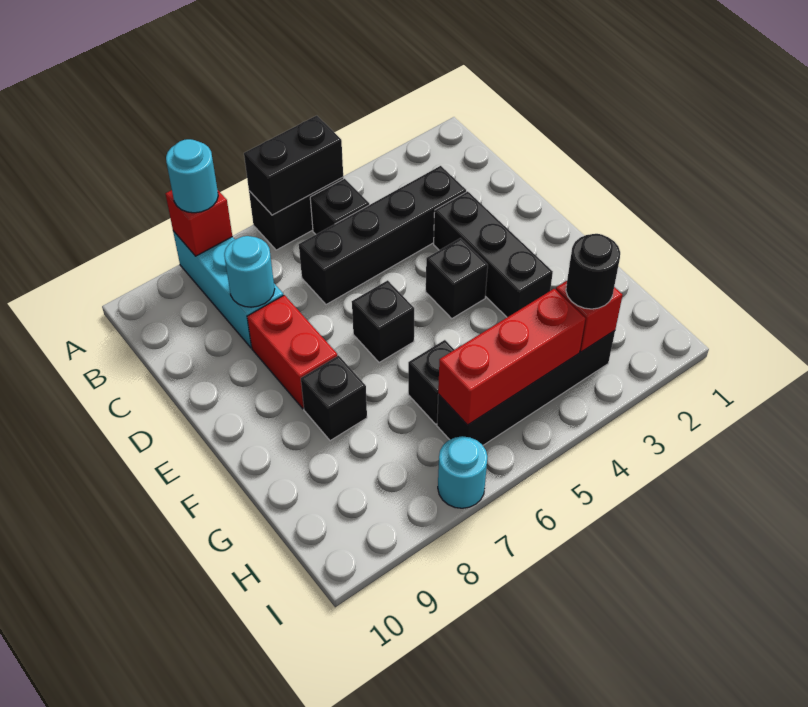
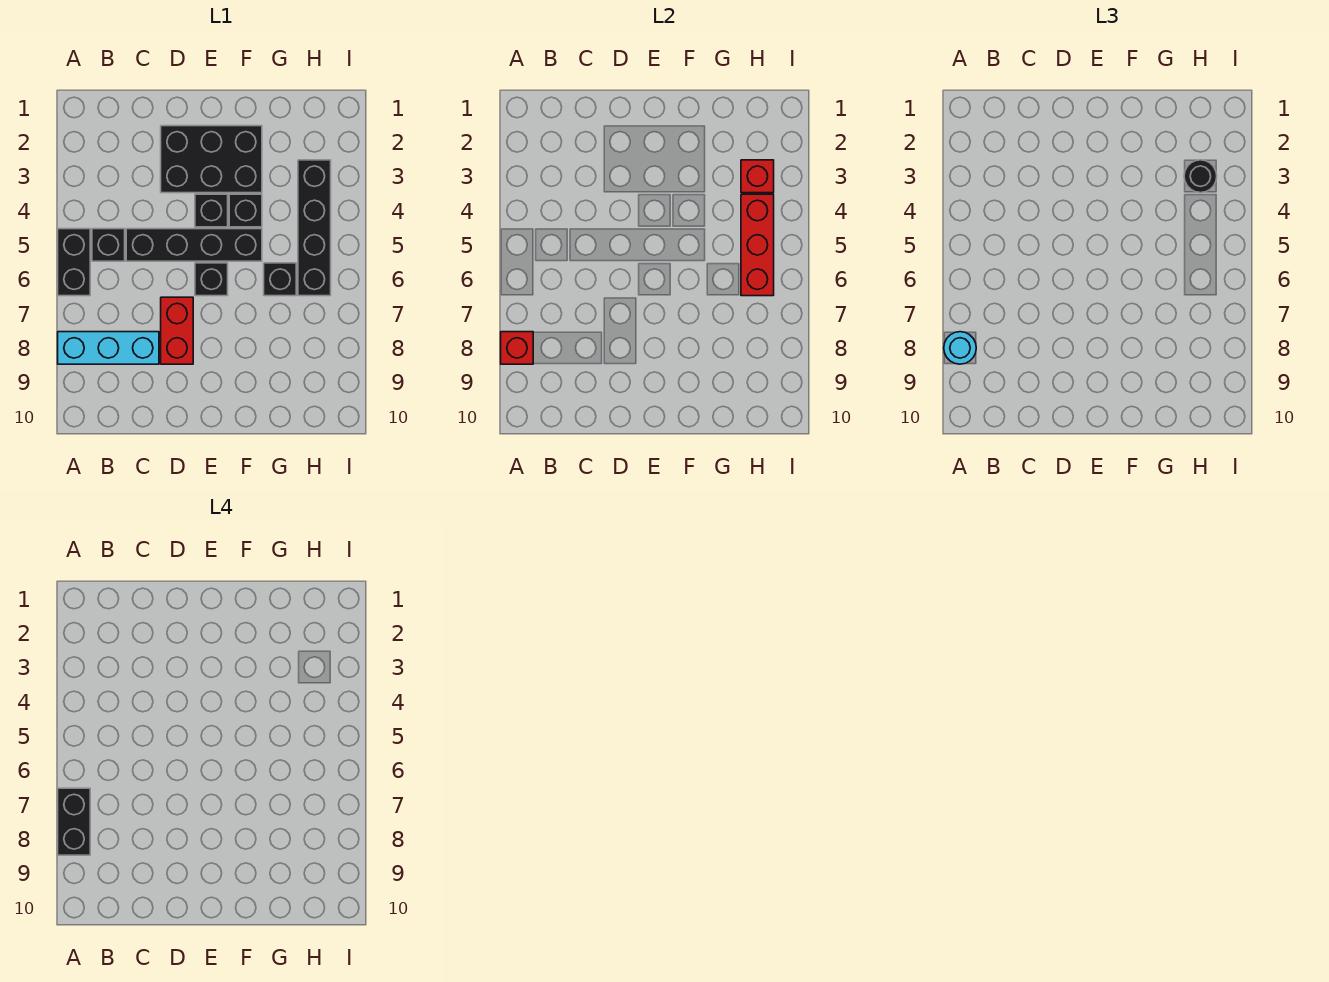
black 1x2 brick [244,116,343,215] -> black 1x2 brick moved to [58,788,90,855]
black 1x4 brick [299,166,466,305] -> black 1x4 brick turned to [126,229,262,261]
cyan 1x1 round brick [224,236,275,307] -> none
black 1x3 brick [434,191,553,317] -> black 2x3 brick [161,126,262,193]
red 1x2 brick [247,295,338,409] -> red 1x2 brick turned to [161,297,193,364]
black 1x1 brick [301,356,367,441] -> black 1x1 brick moved to [229,194,262,227]
cyan 1x1 round brick [438,436,488,508] -> none

